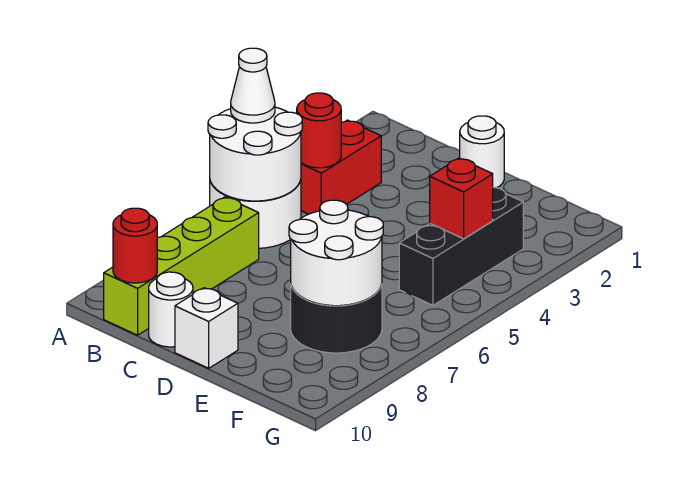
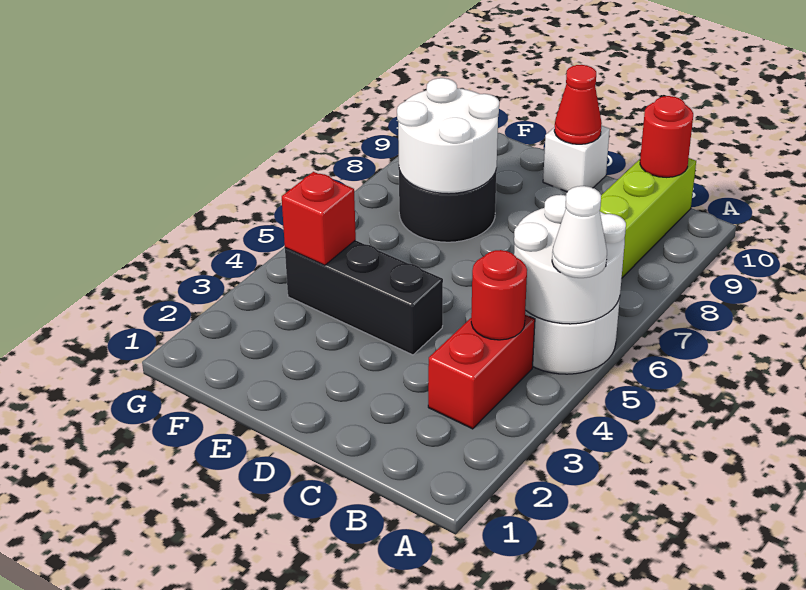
white 1x1 round brick [149,272,193,347] -> none
white 1x1 round brick [460,116,504,188] -> none
none -> red 1x1 cone [554,65,602,144]
black 1x3 brick [399,187,523,305] -> black 1x3 brick turned to [285,240,443,355]

